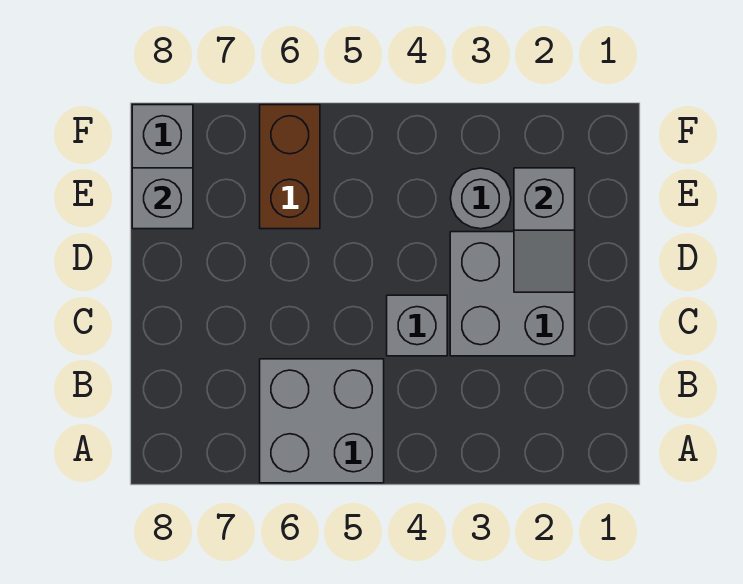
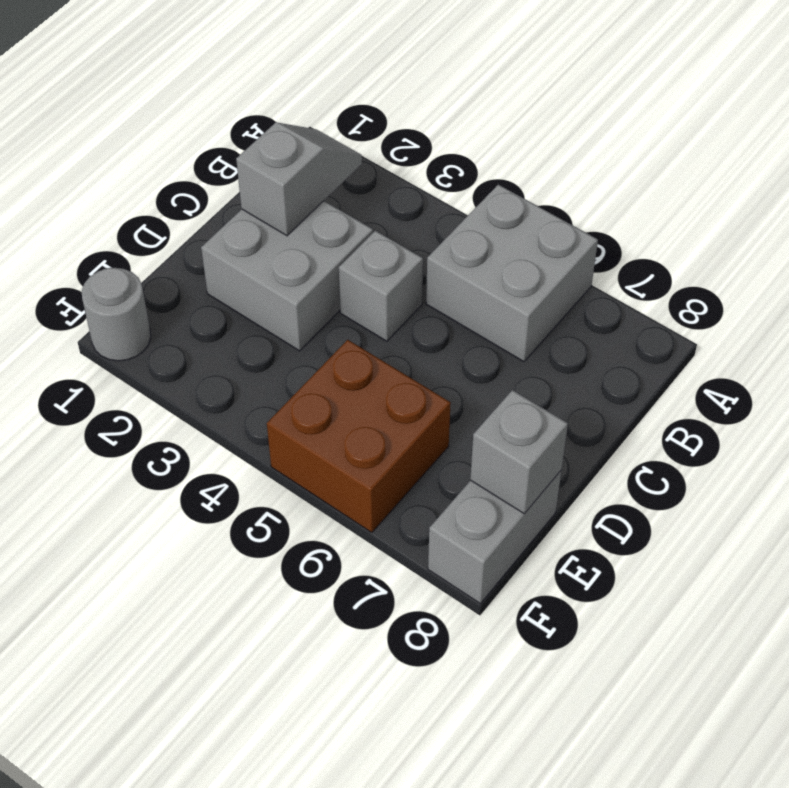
grey 1x2 slope [514,168,575,292] -> grey 1x2 slope moved to [236,122,362,236]
grey 1x1 round brick [450,168,511,229] -> grey 1x1 round brick moved to [82,268,151,361]
brown 1x2 brick [260,105,320,229] -> brown 2x2 brick [267,340,451,533]

